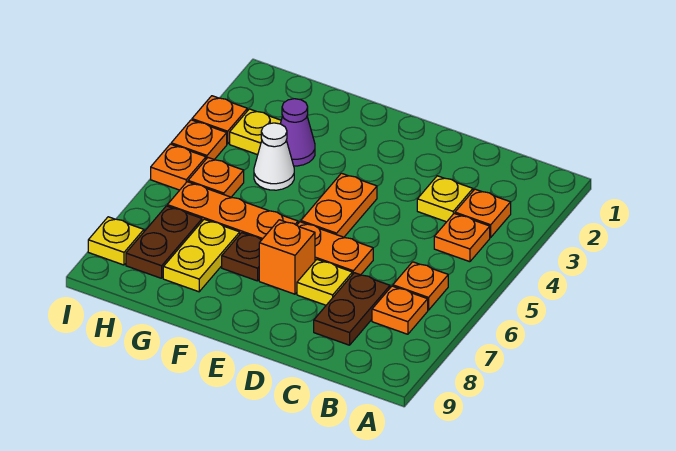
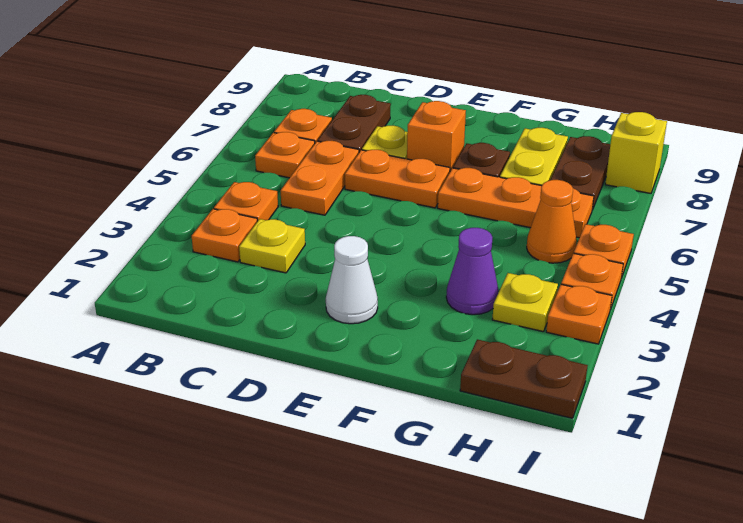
orange 1x2 plate [301,173,377,237] -> orange 1x2 plate moved to [281,141,359,215]
white 1x1 cone [254,123,294,190] -> white 1x1 cone moved to [326,236,378,324]
none -> brown 1x2 plate [460,339,588,418]
orange 1x1 plate [188,158,244,197] -> orange 1x1 cone [527,180,577,263]
yellow 1x1 plate [88,217,144,265] -> yellow 1x1 brick [605,112,667,193]

